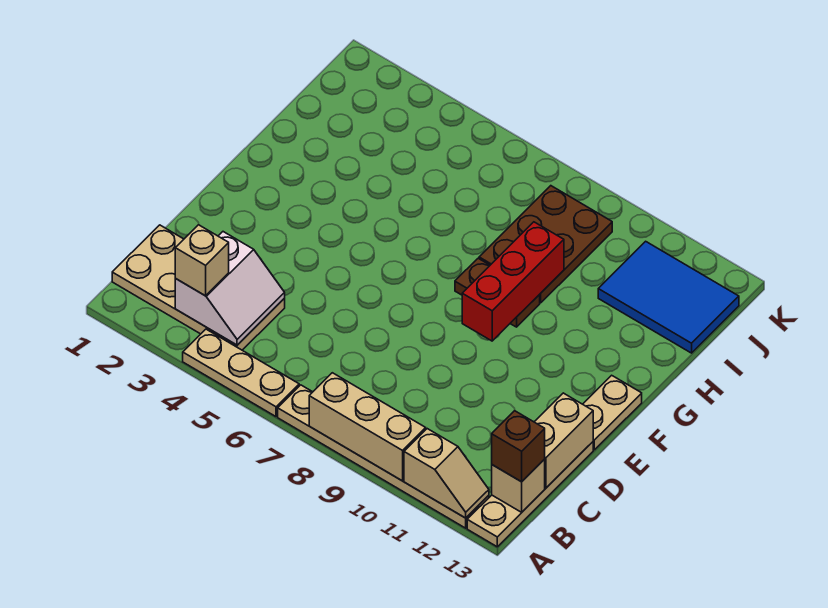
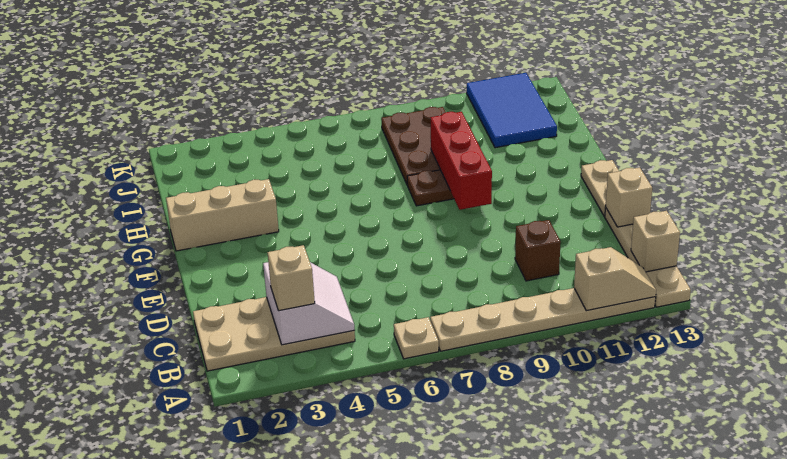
tan 1x3 plate [183,329,299,417] -> tan 1x1 plate [394,317,439,359]
tan 1x3 brick [309,373,426,481] -> tan 1x3 brick moved to [166,179,279,251]
brown 1x1 brick [492,411,545,482] -> brown 1x1 brick moved to [515,220,561,281]
tan 1x2 brick [535,393,593,488] -> tan 1x1 brick [606,167,652,227]
blue 2x3 tile [598,241,739,353] -> blue 2x3 tile turned to [467,73,557,148]

